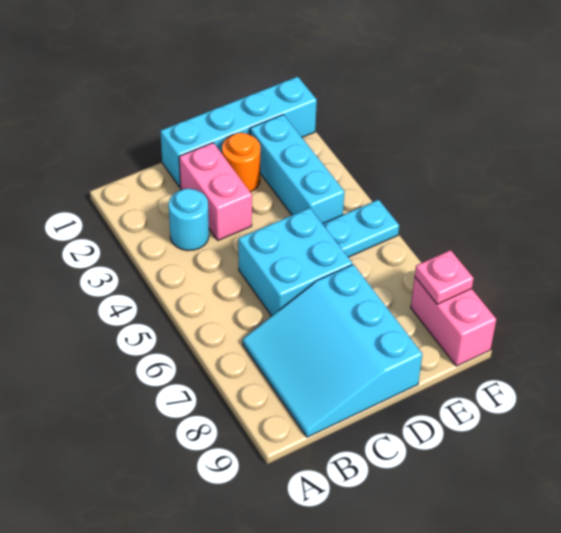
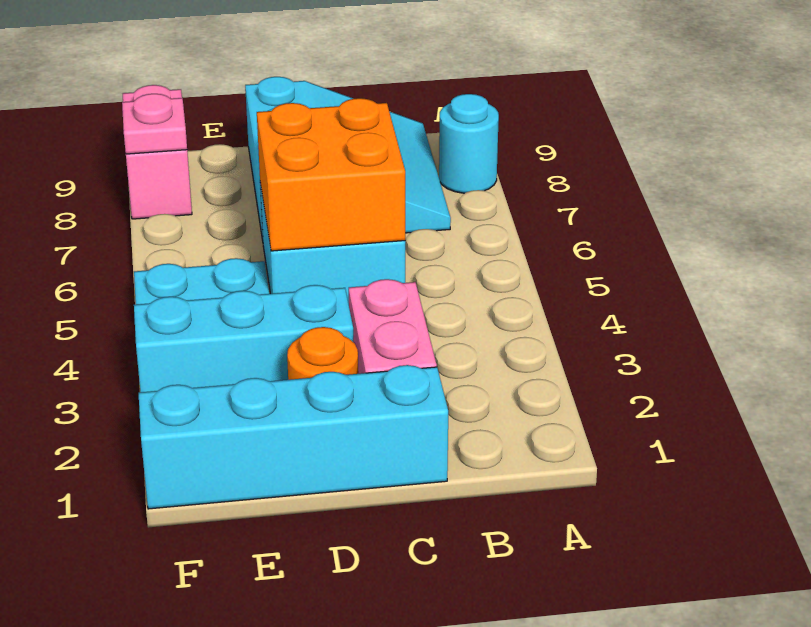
cyan 1x1 round brick [169,188,209,251] -> cyan 1x1 round brick moved to [439,94,499,193]
none -> orange 2x2 brick [257,98,405,251]
cyan 1x3 brick [250,115,344,224] -> cyan 1x3 brick turned to [134,285,353,392]

